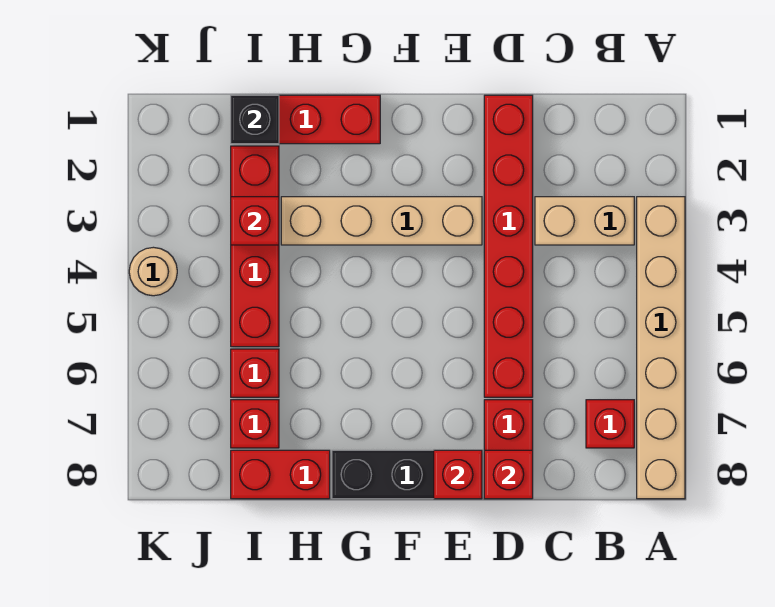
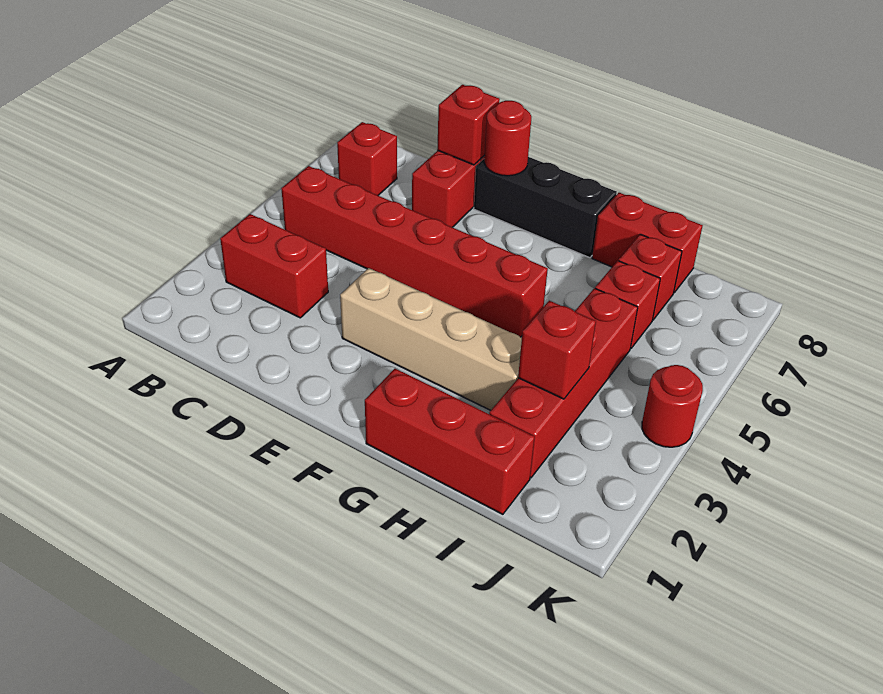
tan 1x6 brick [637,197,685,499] -> none
tan 1x2 brick [535,197,634,245] -> red 1x2 brick [220,214,328,318]
red 1x6 brick [484,95,533,397] -> red 1x6 brick turned to [281,166,548,337]
red 1x1 brick [434,450,482,499] -> red 1x1 round brick [484,101,531,176]
black 1x1 brick [231,95,279,144] -> none
tan 1x1 round brick [129,247,177,296] -> red 1x1 round brick [642,365,703,447]

